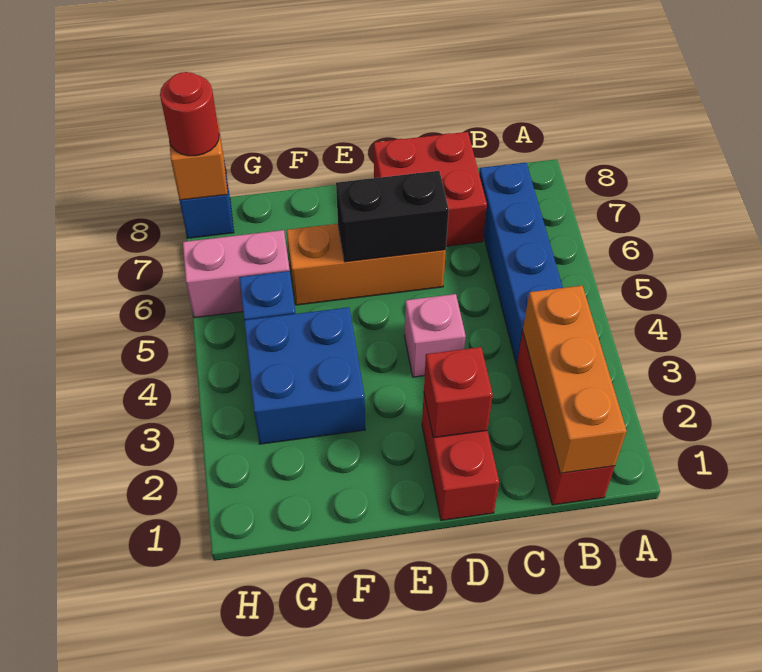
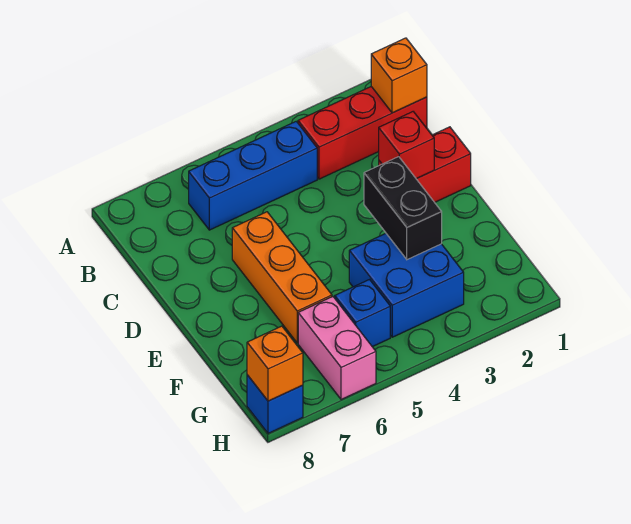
orange 1x3 brick [523,286,627,473] -> orange 1x1 brick [371,38,427,113]
blue 1x4 brick [479,163,563,364] -> blue 1x3 brick [189,121,317,230]
red 2x2 brick [374,132,487,246] -> none
pink 1x1 brick [404,294,466,377] -> none
black 1x2 brick [336,171,449,262] -> black 1x2 brick moved to [364,157,442,260]
red 1x1 round brick [160,72,219,156] -> none

